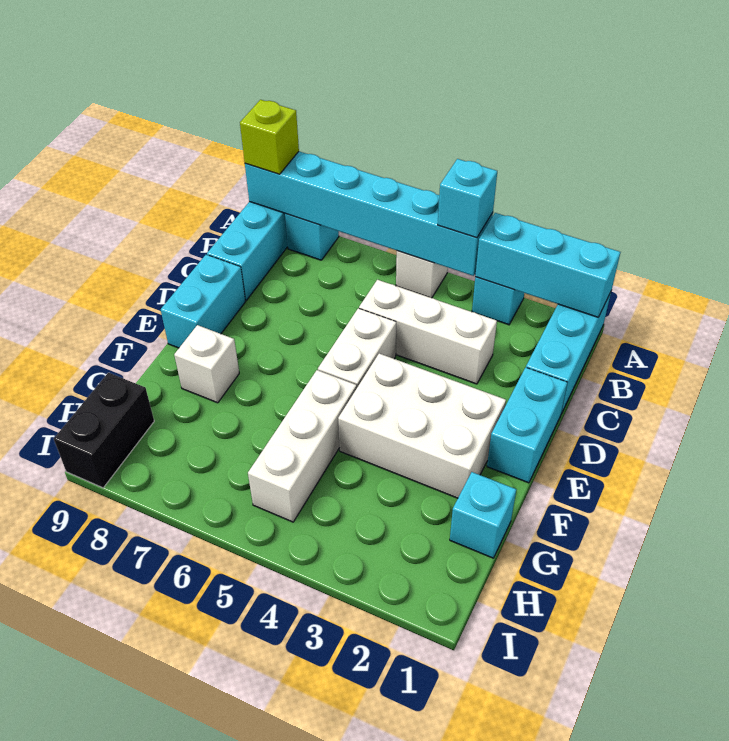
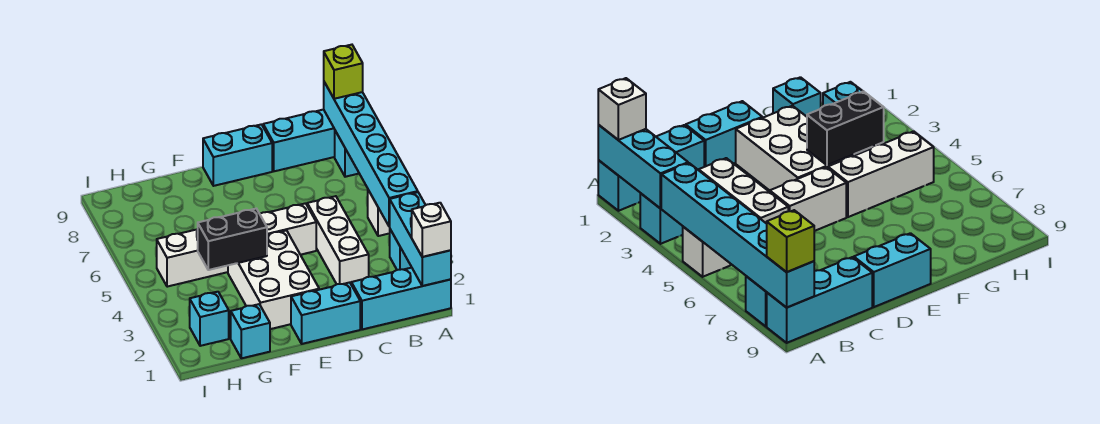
cyan 1x1 brick [438,159,497,238] -> cyan 1x1 brick moved to [190,292,229,346]
white 1x1 brick [174,325,239,403] -> white 1x1 brick moved to [412,203,451,257]
black 1x2 brick [54,373,154,488] -> black 1x2 brick moved to [198,209,267,270]

